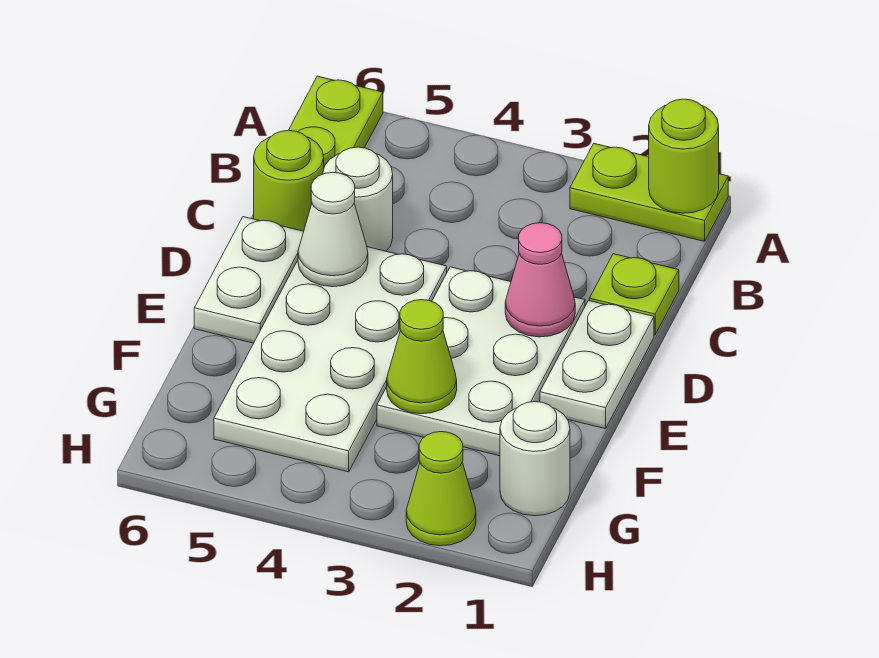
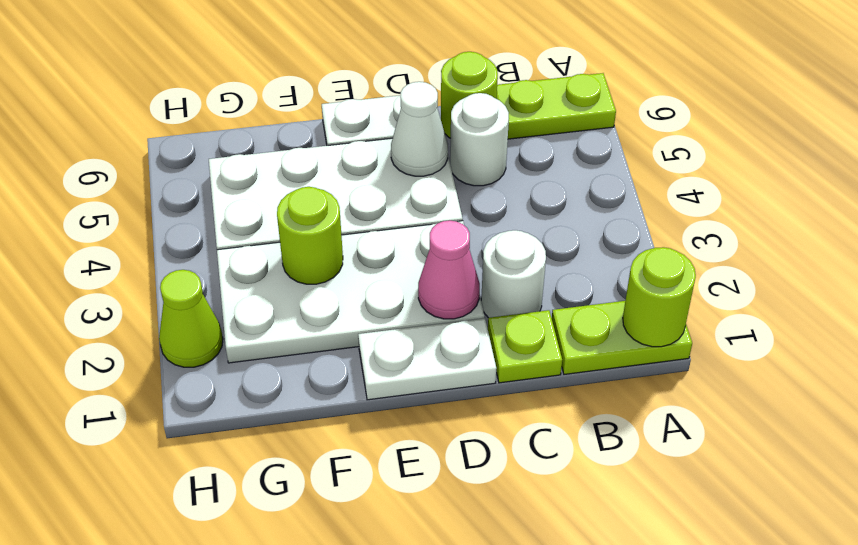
lime 1x2 plate [570,144,728,241] -> lime 1x2 plate turned to [552,301,692,374]
white 2x3 plate [377,267,585,456] -> white 2x4 plate [217,221,485,363]
lime 1x1 cone [387,300,457,414] -> lime 1x1 round brick [277,187,343,284]
white 1x1 round brick [500,402,570,516] -> white 1x1 round brick moved to [481,230,546,318]

